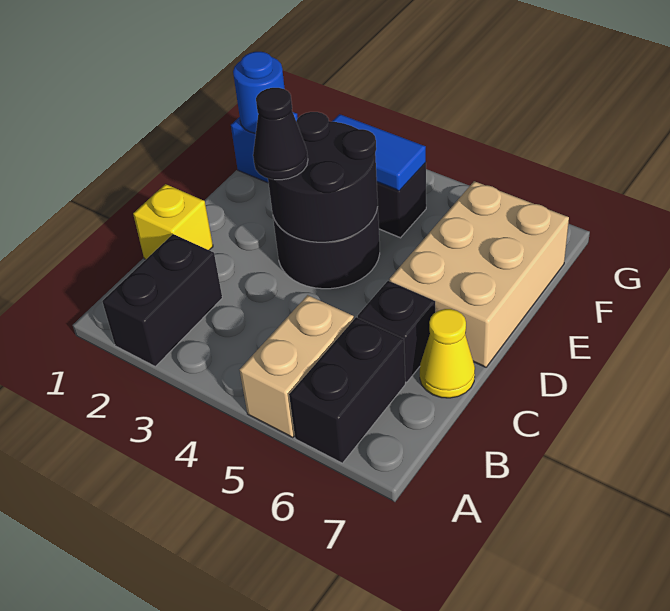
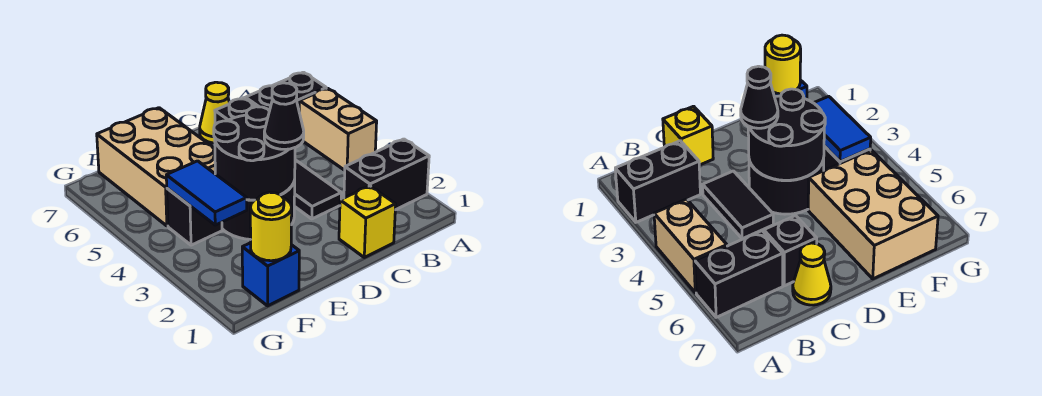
tan 1x2 brick [240,295,354,438] -> tan 1x2 brick turned to [299,88,377,170]
none -> black 1x2 tile [294,160,341,219]
tan 2x3 brick [389,181,569,367] -> tan 2x3 brick turned to [97,108,215,226]
blue 1x1 round brick [233,52,285,133] -> yellow 1x1 round brick [250,192,292,261]

